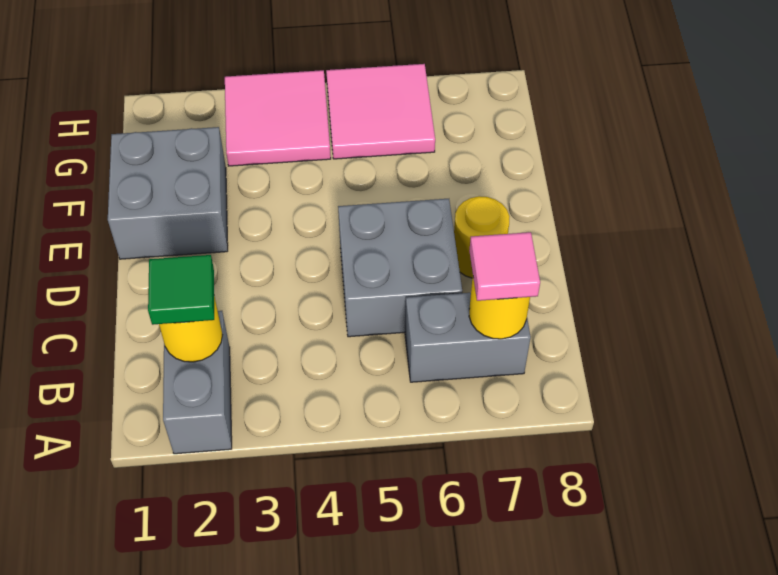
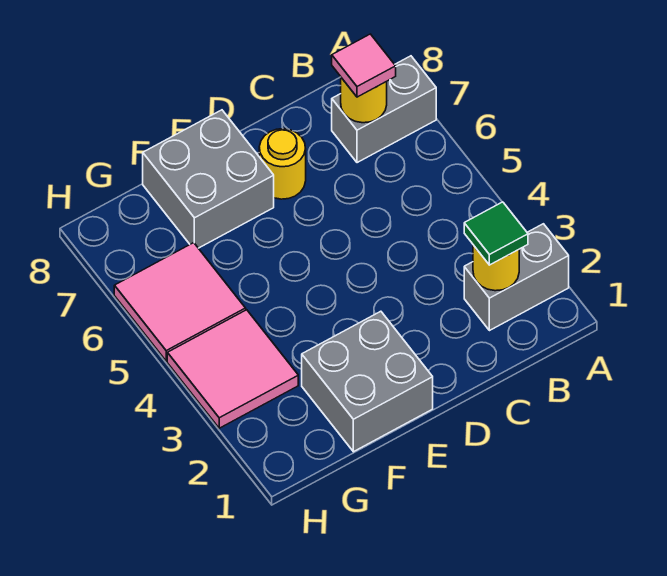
grey 1x2 brick [405,293,531,382] -> grey 1x2 brick turned to [332,56,436,163]
grey 2x2 brick [338,199,462,337] -> grey 2x2 brick moved to [143,110,274,248]

